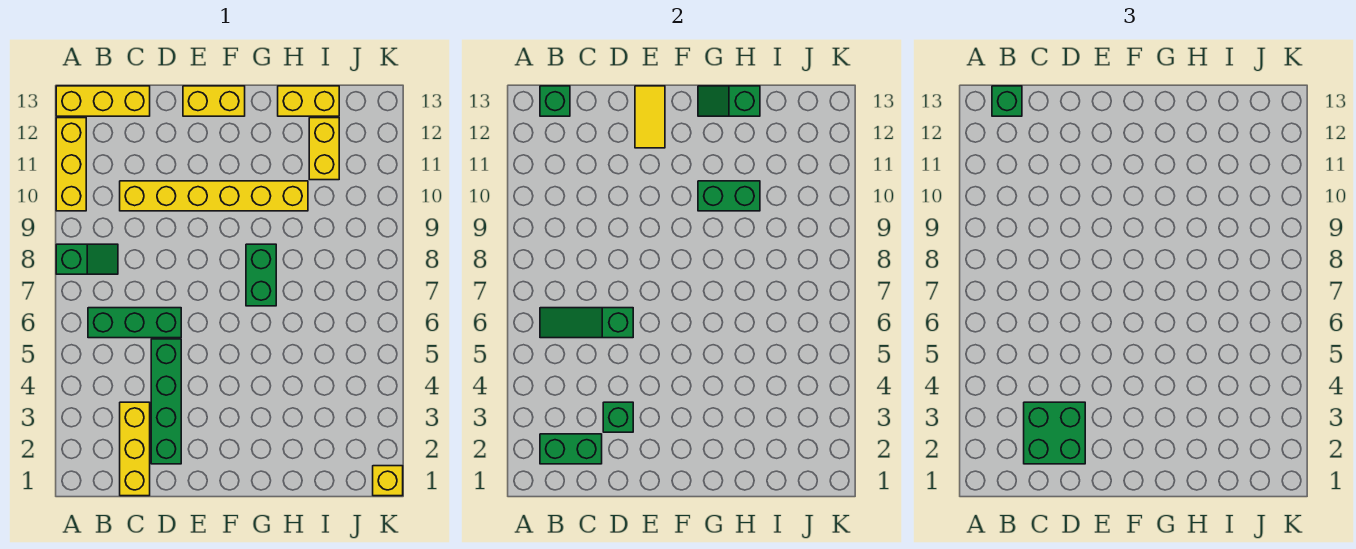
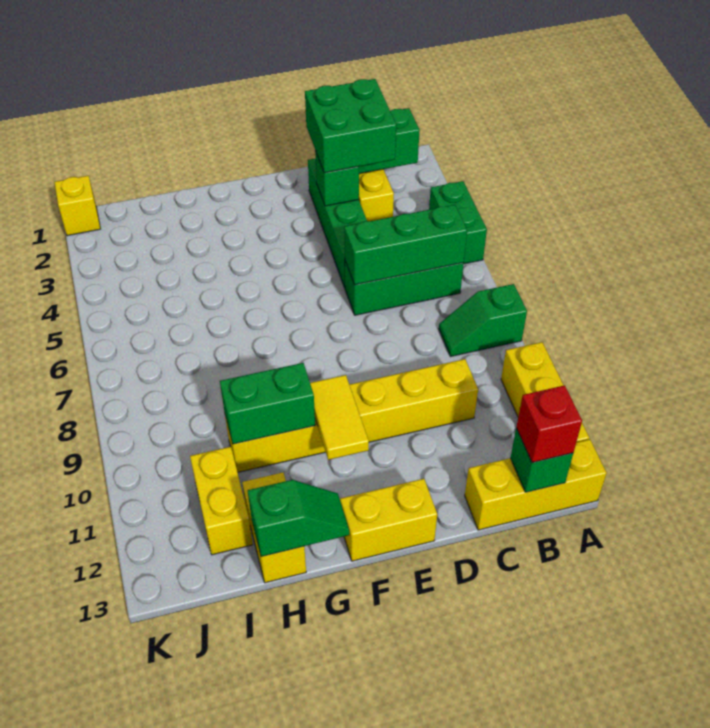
green 1x3 slope [540,308,633,338] -> green 1x3 brick [344,205,467,285]
green 1x1 brick [992,86,1022,116] -> red 1x1 brick [516,385,582,463]
yellow 1x2 tile [635,86,665,148] -> yellow 1x2 tile moved to [310,375,369,460]
green 1x2 brick [246,244,276,306] -> green 1x2 brick moved to [429,181,487,264]
yellow 1x2 brick [278,86,339,116] -> yellow 1x2 brick turned to [242,473,306,583]

